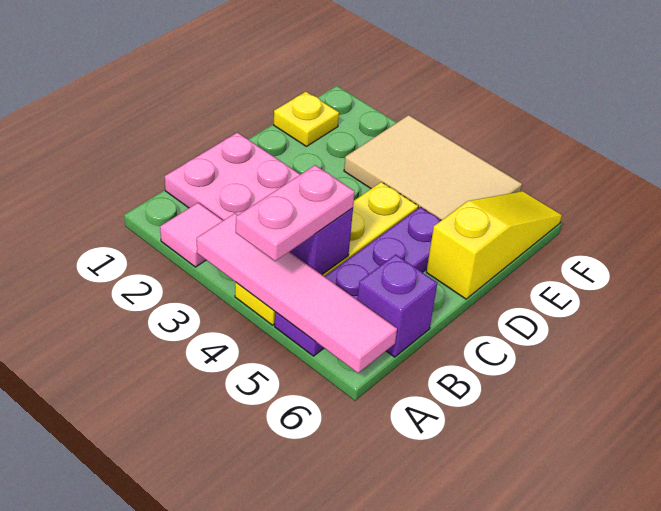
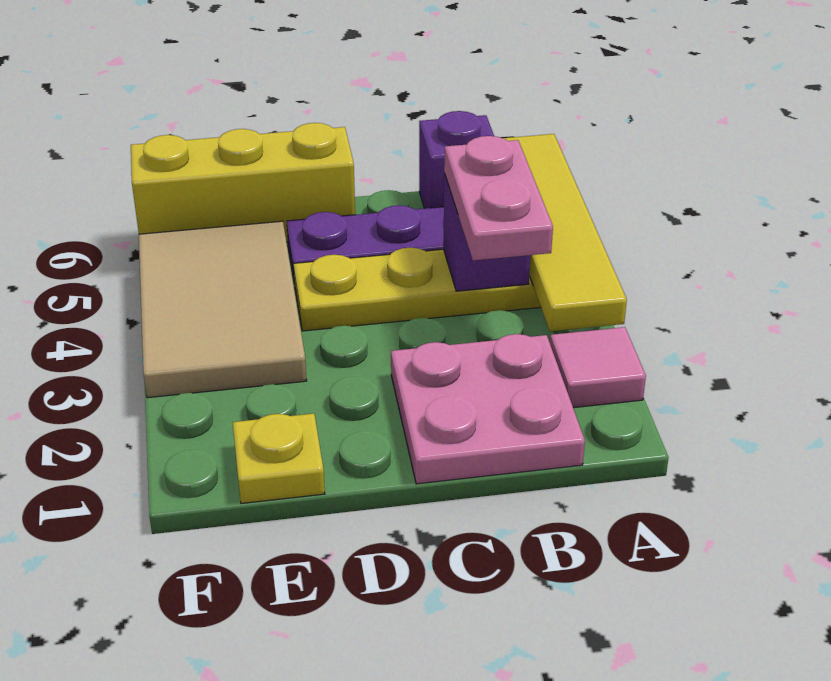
pink 1x4 tile [197,213,397,373] -> yellow 1x4 tile [503,134,627,331]
pink 1x2 plate [236,165,355,261] -> pink 1x2 plate turned to [444,136,553,261]
yellow 1x3 slope [426,191,562,299] -> yellow 1x3 brick [131,123,355,242]

